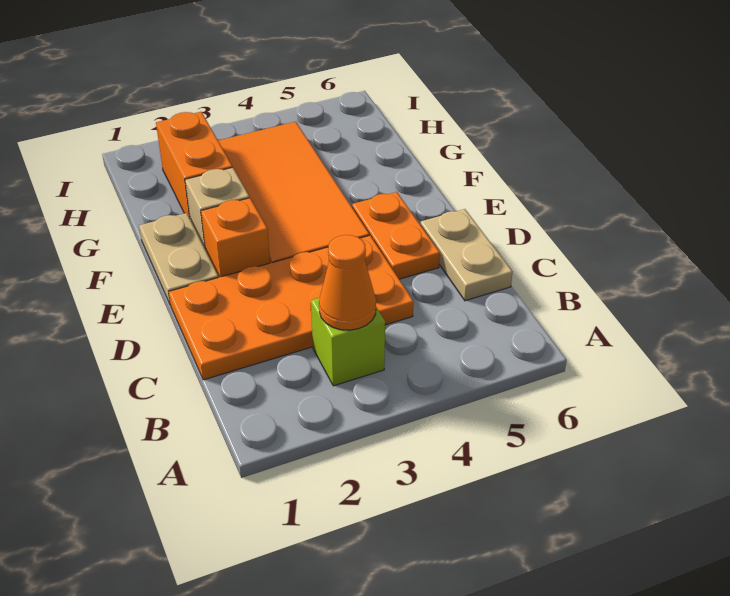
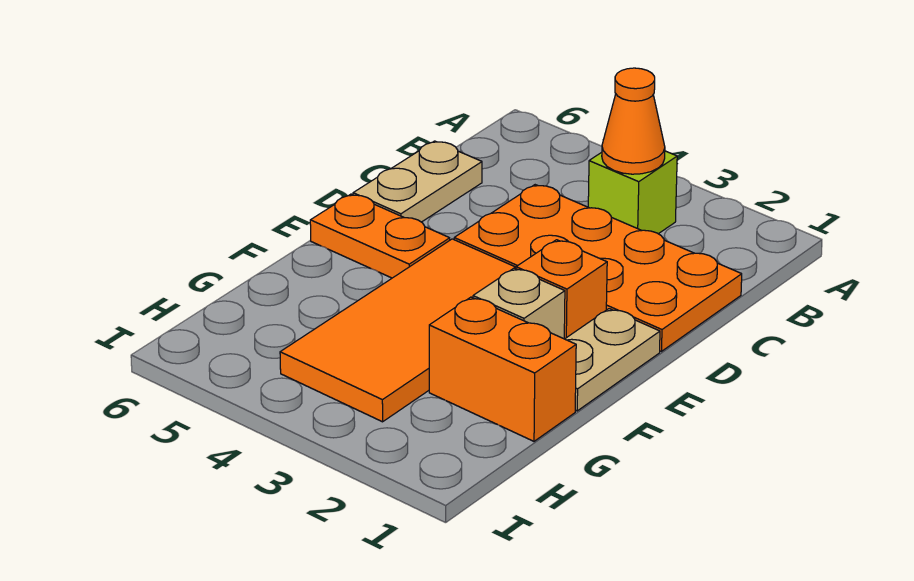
orange 1x2 plate [352,192,440,279] -> orange 1x2 plate turned to [310,194,450,278]
orange 1x2 brick [156,112,232,218] -> orange 1x2 brick turned to [429,297,576,441]

